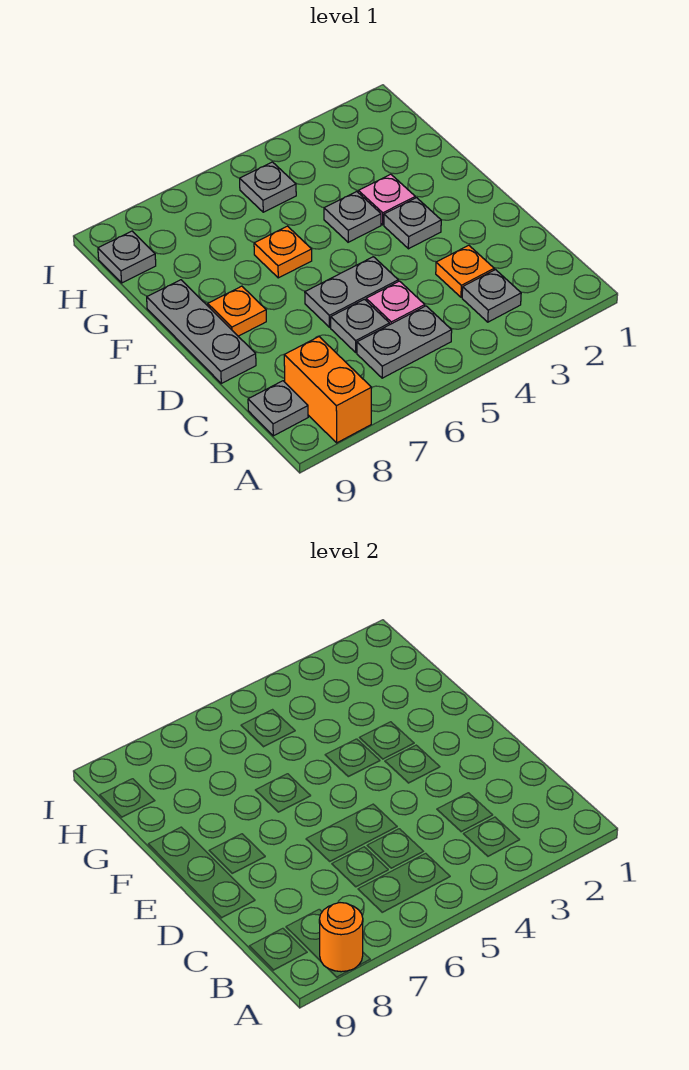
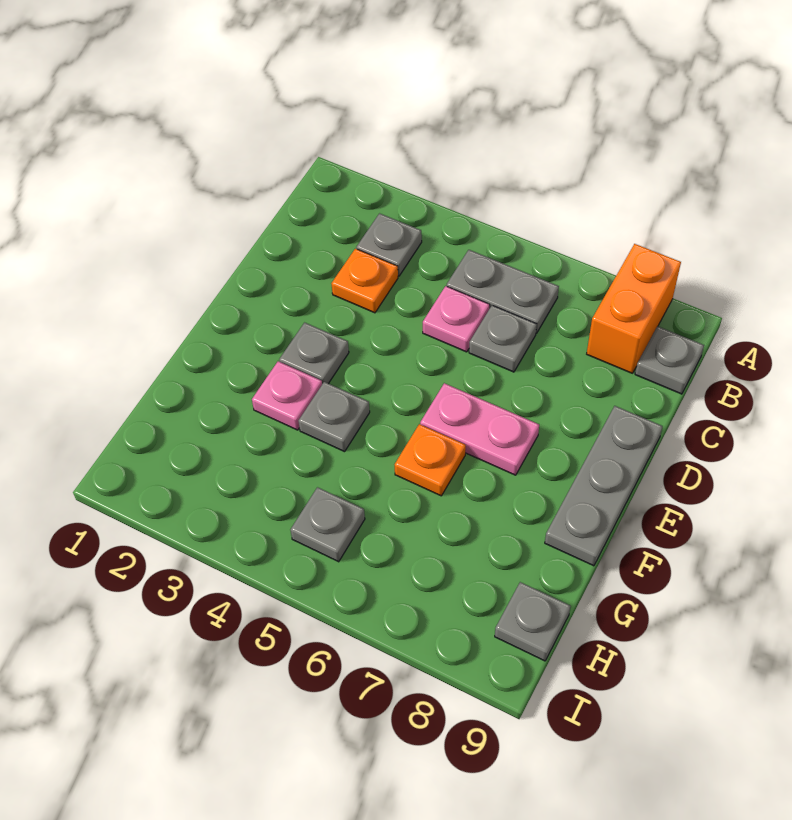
orange 1x1 round brick [319,903,363,972] -> none
grey 1x2 plate [305,257,398,327] -> none
none -> pink 1x2 plate [420,383,539,475]
orange 1x1 plate [208,286,266,336] -> none

